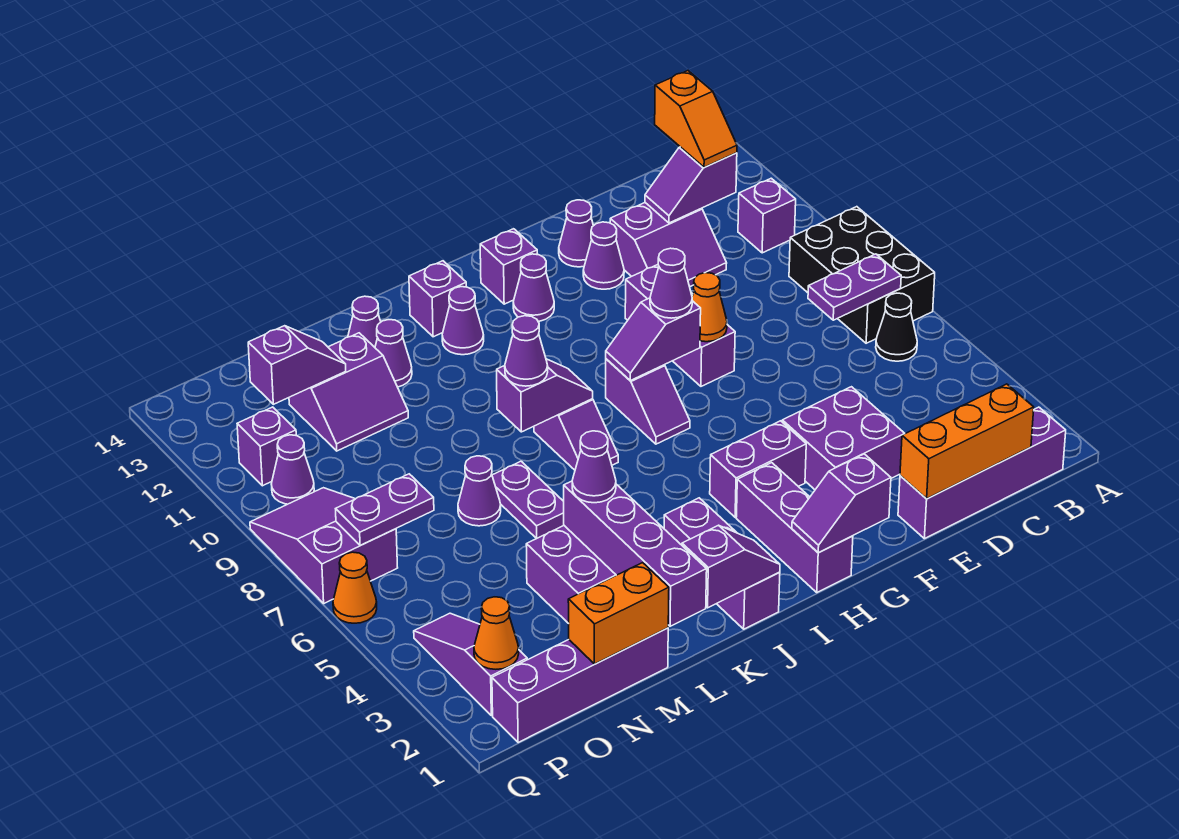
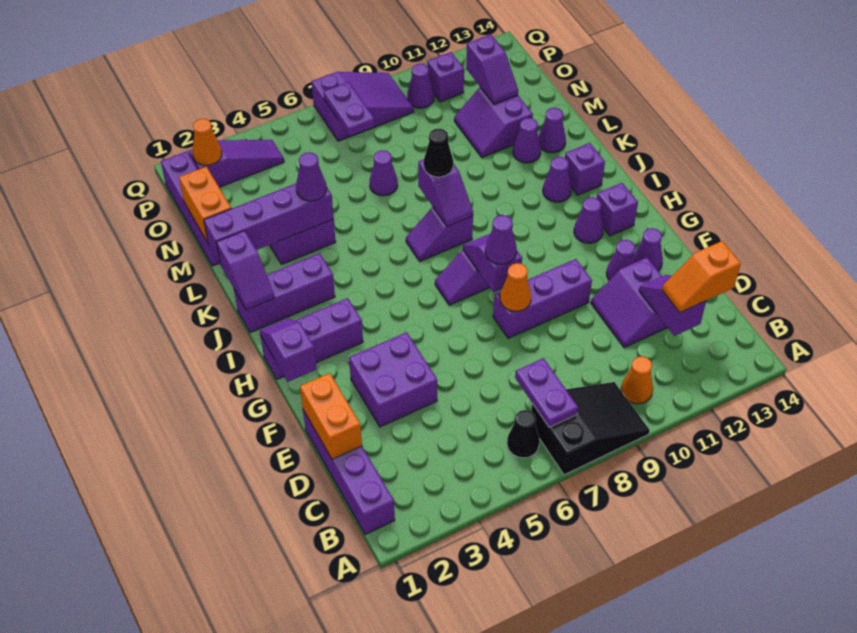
black 2x3 brick [789,207,935,343] -> black 2x3 slope [532,382,650,475]
purple 1x1 brick [738,178,796,253] -> none
orange 1x3 brick [900,384,1034,499] -> orange 1x2 brick [300,373,362,459]
purple 1x2 brick [710,421,806,517] -> none
purple 1x1 cone [505,316,548,386] -> black 1x1 cone [424,129,453,177]
purple 1x2 plate [492,461,564,539] -> none
orange 1x1 cone [333,552,377,623] -> orange 1x1 cone moved to [621,356,653,404]

